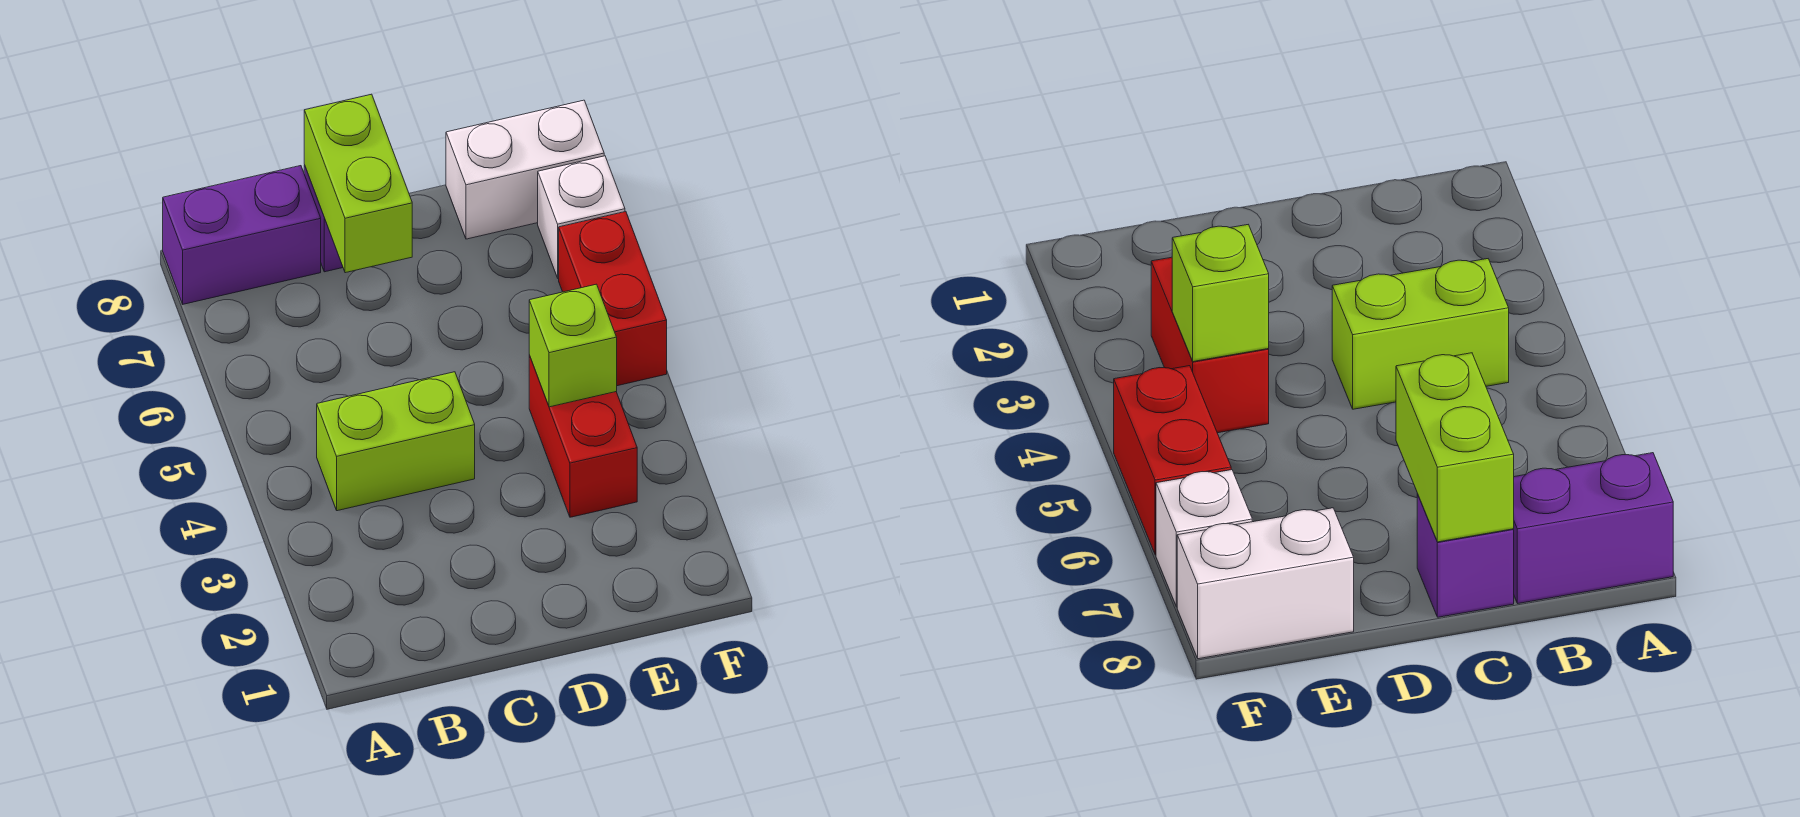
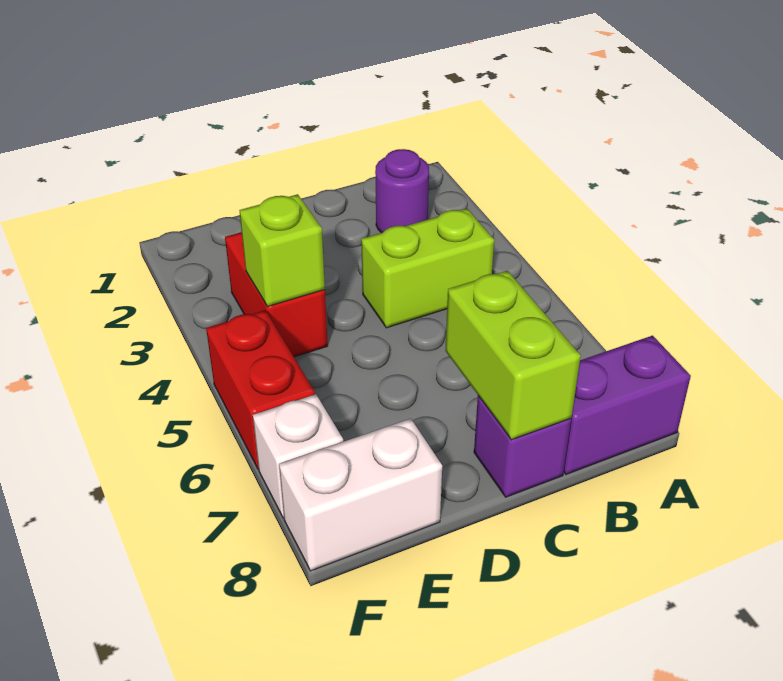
none -> purple 1x1 round brick [375,149,429,233]

